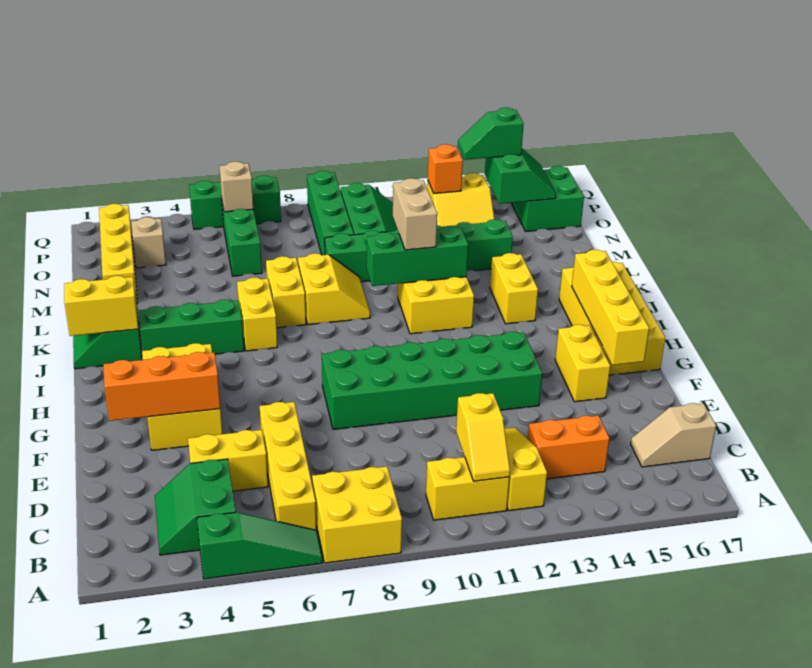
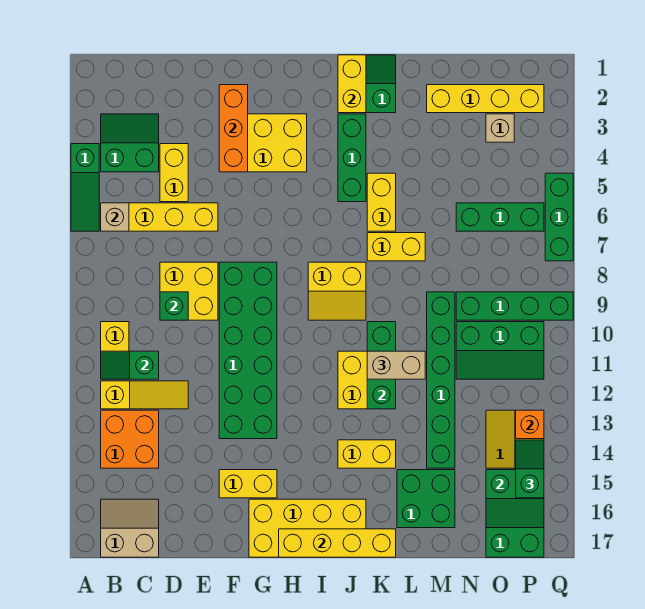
yellow 2x2 brick [312,466,402,563] -> yellow 2x2 brick moved to [160,262,218,320]
yellow 1x2 slope [456,393,510,481] -> green 1x2 slope [101,351,159,379]
orange 1x2 brick [527,416,610,479] -> orange 2x2 brick [101,410,159,468]
tan 1x2 slope [631,403,716,467] -> tan 2x2 slope [101,499,159,557]
none -> green 1x1 brick [160,292,188,320]
yellow 1x4 brick [572,250,649,365] -> yellow 1x4 brick moved to [279,529,396,557]
yellow 1x2 brick [237,278,277,351] -> yellow 1x2 brick turned to [367,173,396,231]
yellow 2x2 slope [298,253,370,325] -> yellow 2x2 slope moved to [308,262,366,320]
none -> green 2x2 brick [397,470,455,528]
tan 1x1 brick [219,161,253,212] -> tan 1x1 brick moved to [101,203,129,231]

